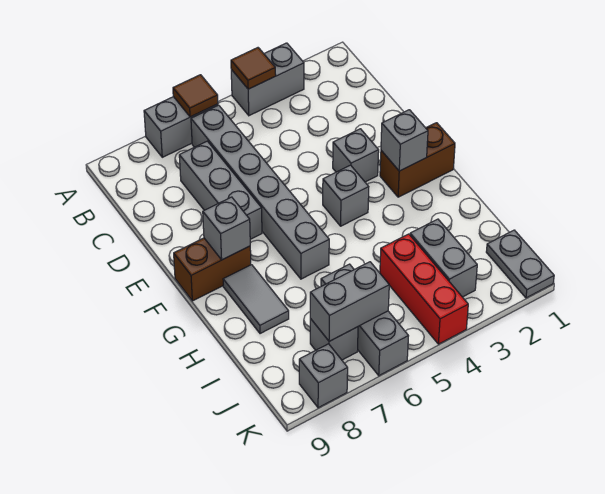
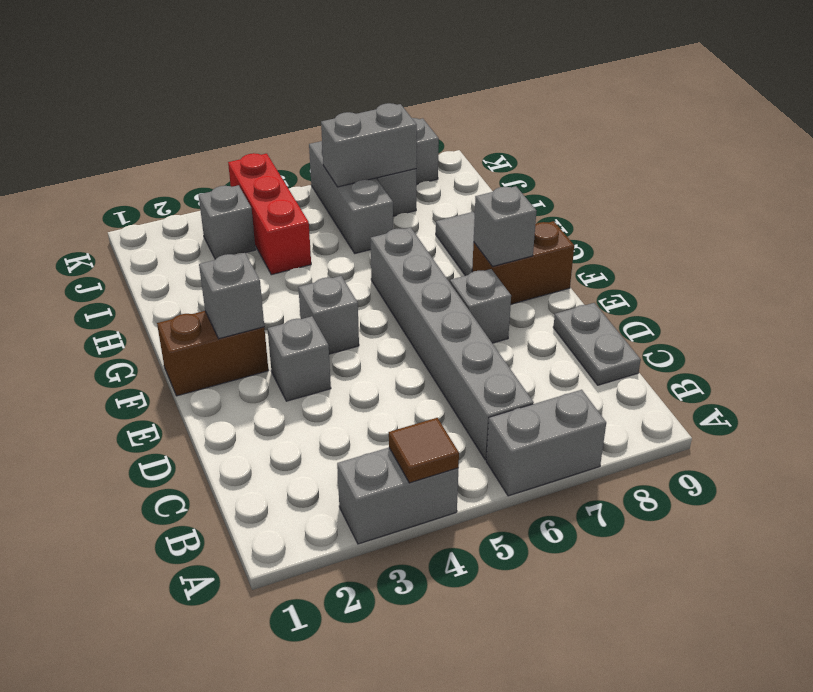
brown 1x1 tile [173,75,218,117] -> none
grey 1x3 brick [179,141,262,239] -> grey 1x1 brick [450,269,511,343]
grey 1x2 brick [410,219,477,297] -> grey 1x1 brick [199,185,256,259]
grey 1x2 plate [486,230,554,298] -> grey 1x2 plate moved to [553,303,641,385]

